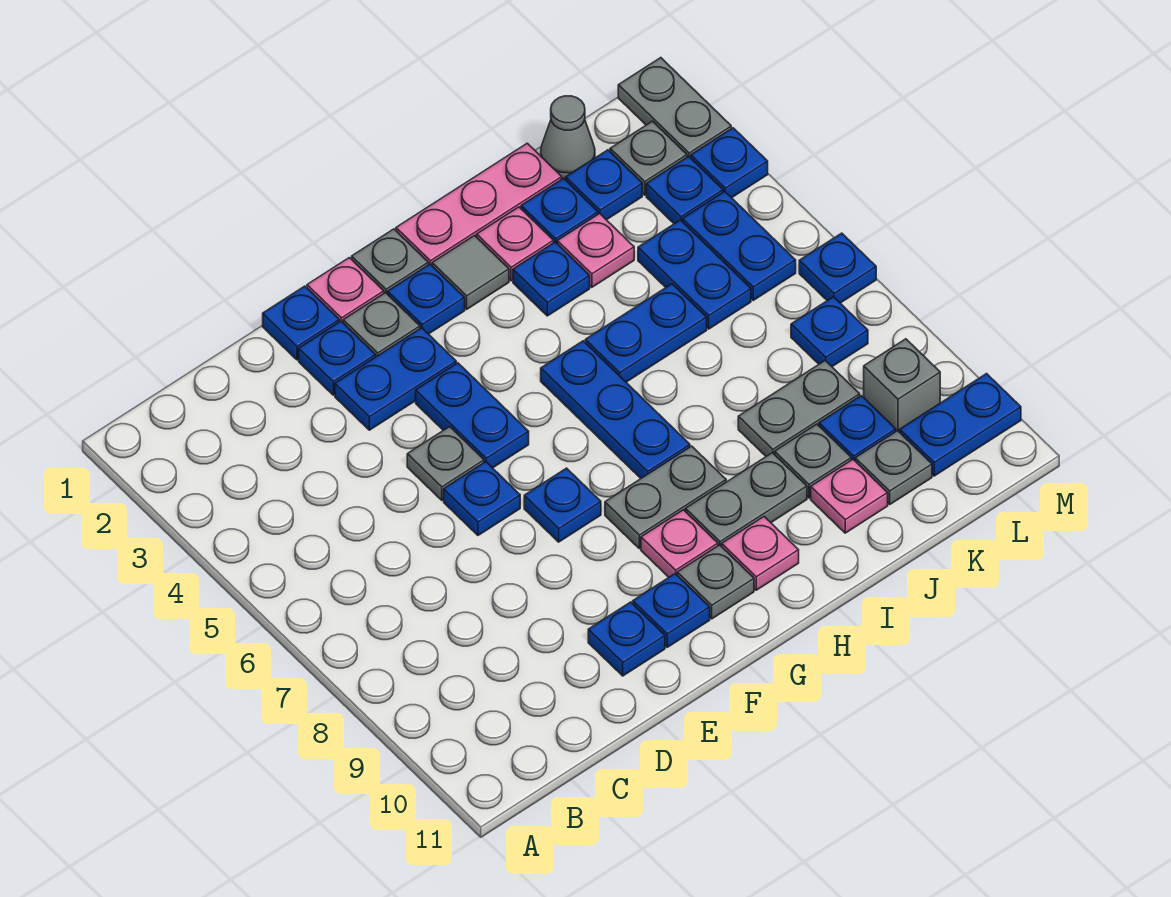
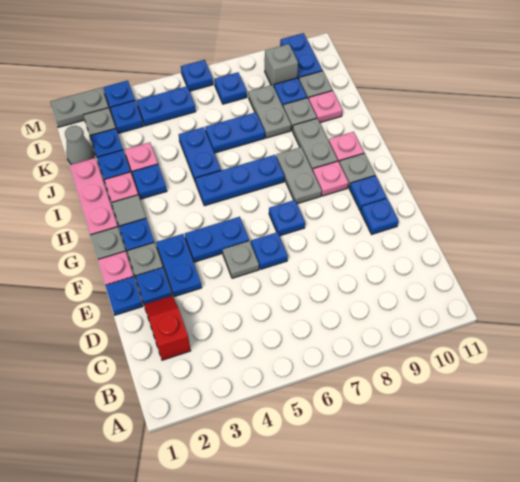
none -> red 1x2 slope [144,296,191,360]
blue 1x2 plate [638,220,751,329] -> blue 1x2 plate moved to [205,112,265,153]

